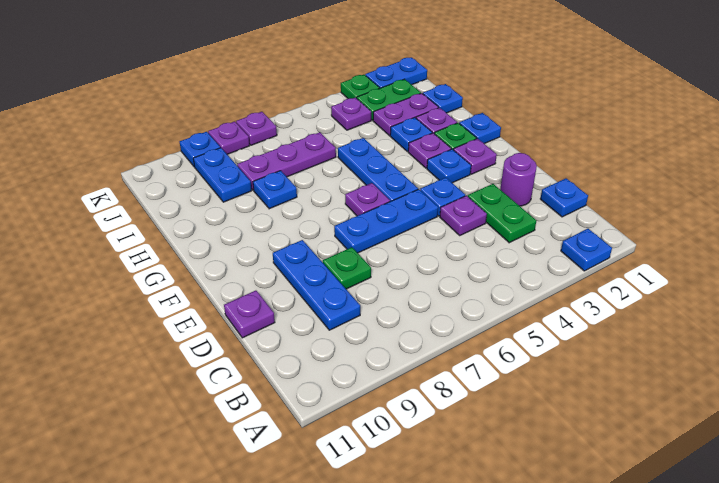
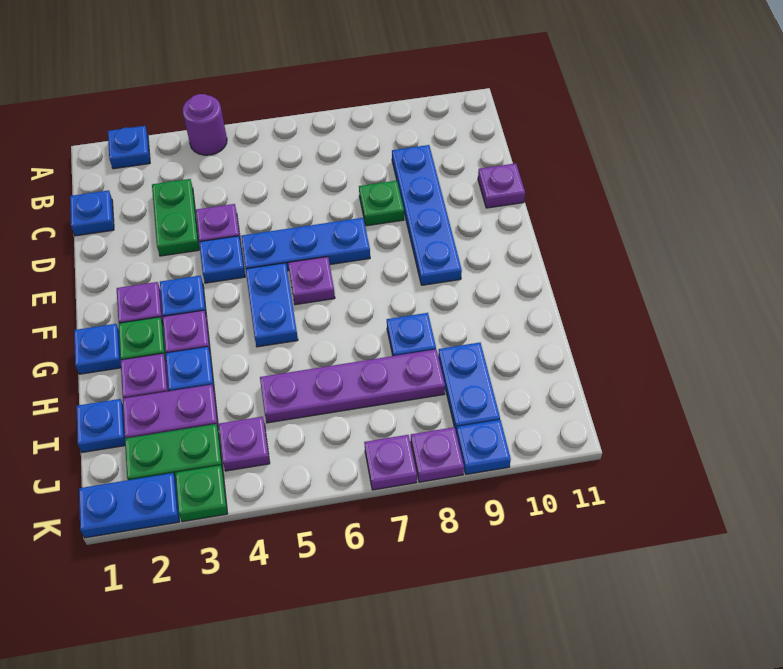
blue 1x3 plate [273,240,360,330] -> blue 1x4 plate [392,145,462,285]
purple 1x1 round brick [500,153,537,206] -> purple 1x1 round brick moved to [182,94,227,155]
blue 1x3 plate [338,138,418,202] -> blue 1x2 plate [246,263,298,347]
purple 1x3 plate [237,132,336,190] -> purple 1x4 plate [260,349,445,423]

